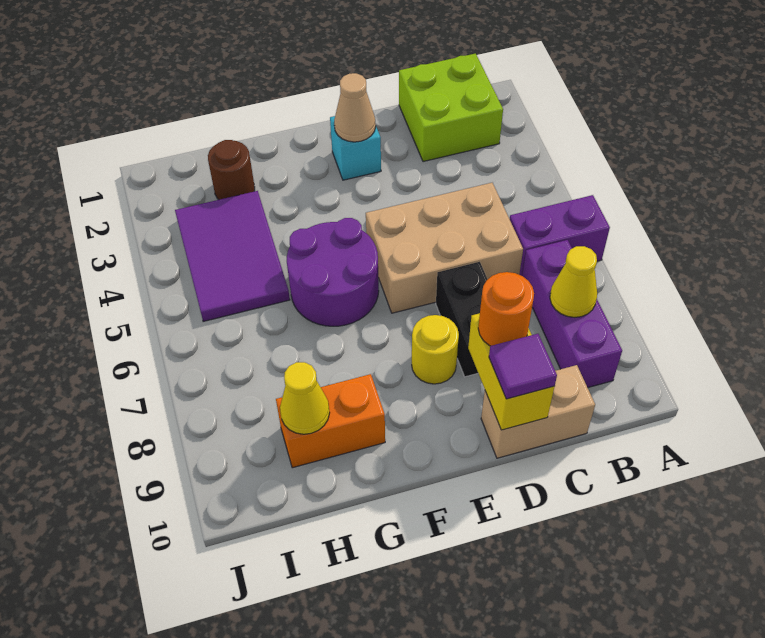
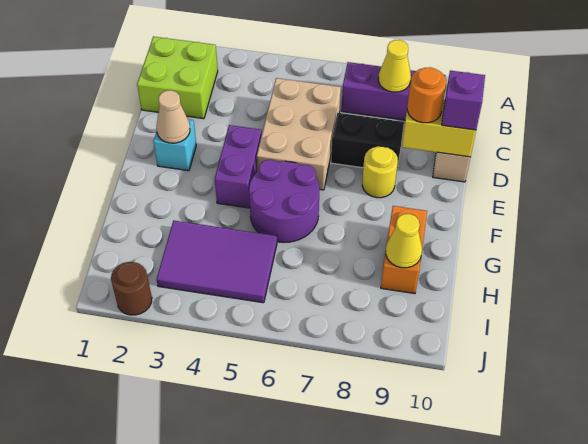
purple 1x2 brick [510,195,610,276] -> purple 1x2 brick moved to [215,125,262,208]
purple 1x1 tile [489,334,557,399] -> purple 1x1 brick [442,71,485,130]
brown 1x1 round brick [208,140,255,200] -> brown 1x1 round brick moved to [111,262,152,315]

